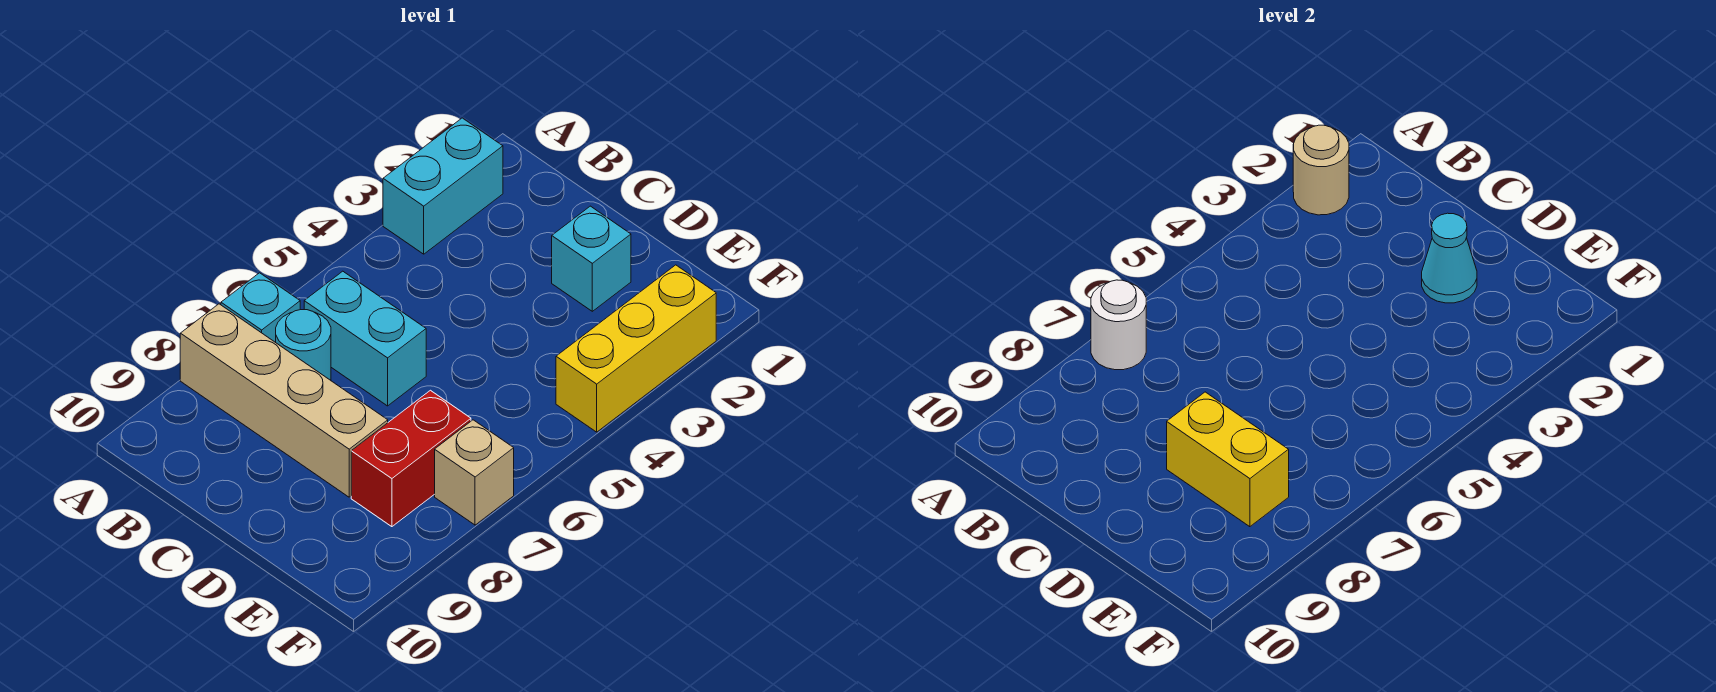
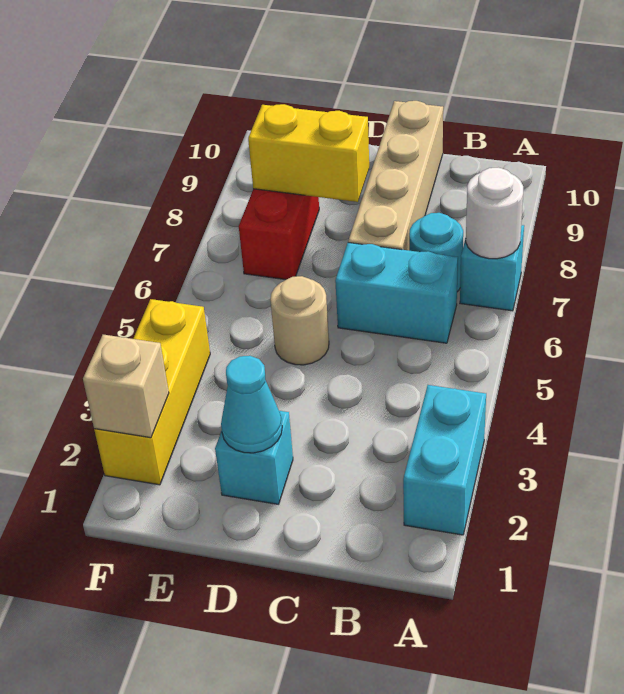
tan 1x1 round brick [1293,125,1349,215] -> tan 1x1 round brick moved to [270,276,329,365]
tan 1x4 brick [180,304,388,497] -> tan 1x4 brick turned to [348,101,443,250]
tan 1x1 brick [435,420,514,525] -> tan 1x1 brick moved to [83,335,169,438]

